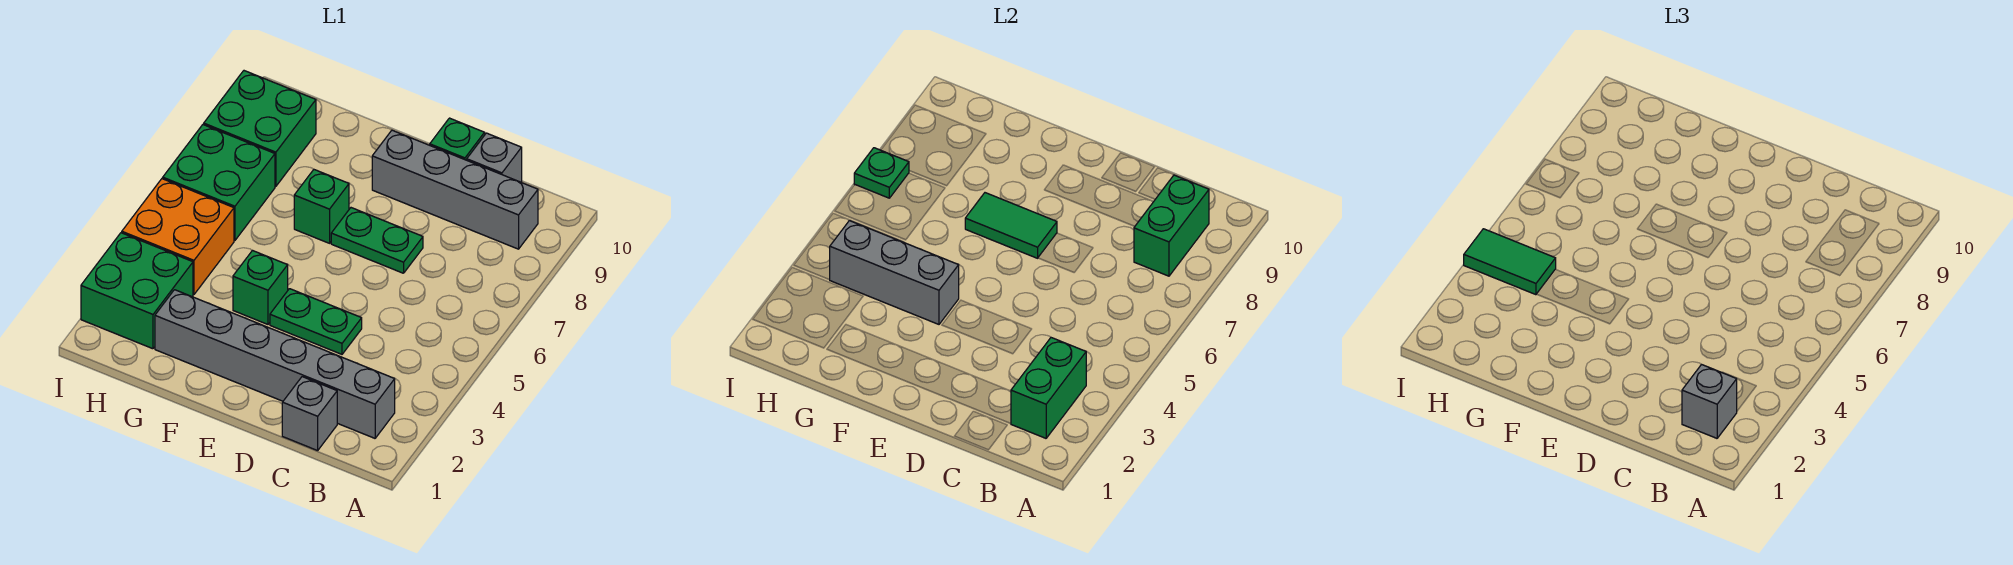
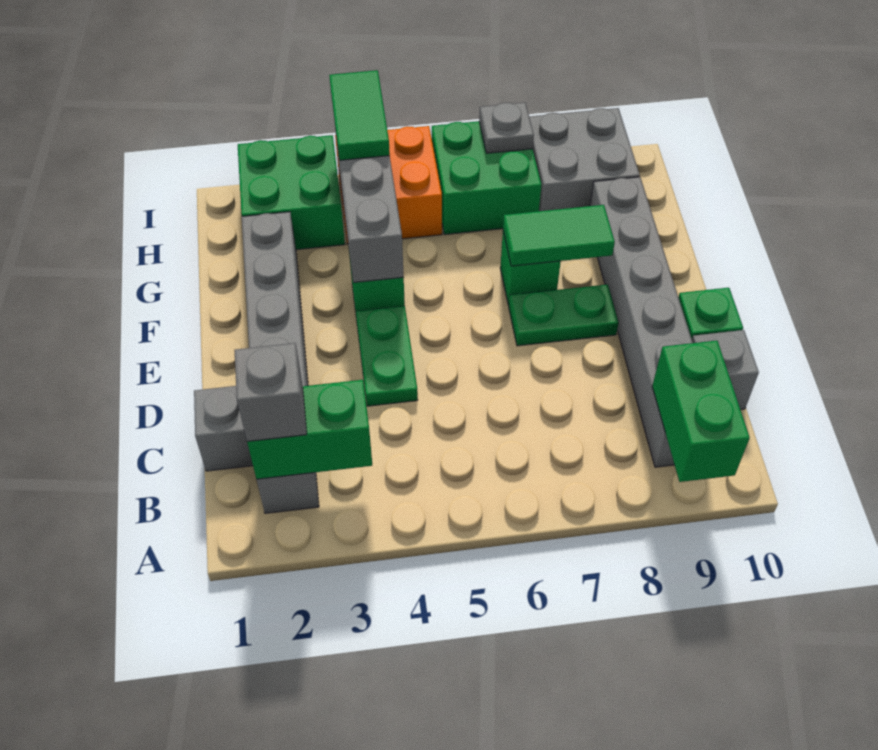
green 1x2 brick [1134,175,1209,276] -> green 1x2 brick turned to [652,341,750,482]
grey 1x4 brick [372,130,538,249] -> grey 1x6 brick [590,177,693,467]
green 1x2 plate [331,208,423,273] -> green 1x2 plate turned to [509,284,619,346]
green 1x2 tile [965,193,1057,258] -> green 1x2 tile turned to [503,205,615,266]
green 2x2 brick [204,71,316,186] -> grey 2x2 brick [529,108,640,211]
green 1x1 plate [854,148,909,198] -> grey 1x1 plate [479,103,534,153]

